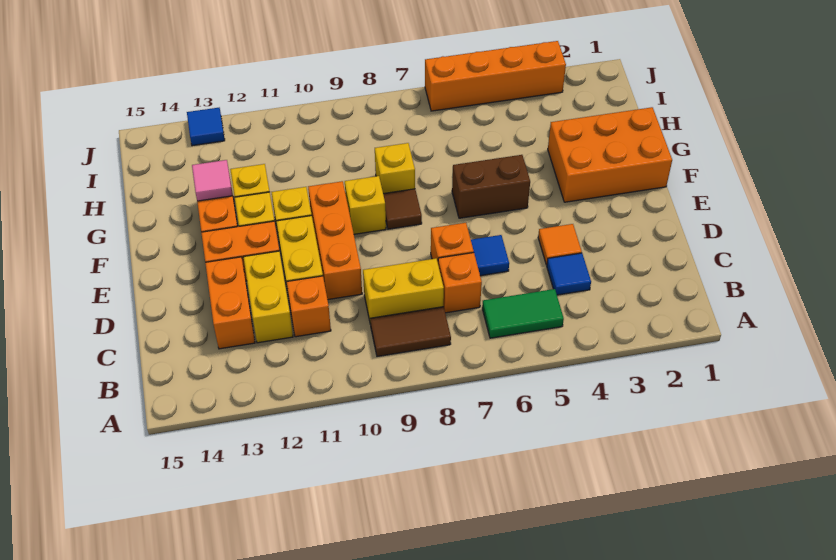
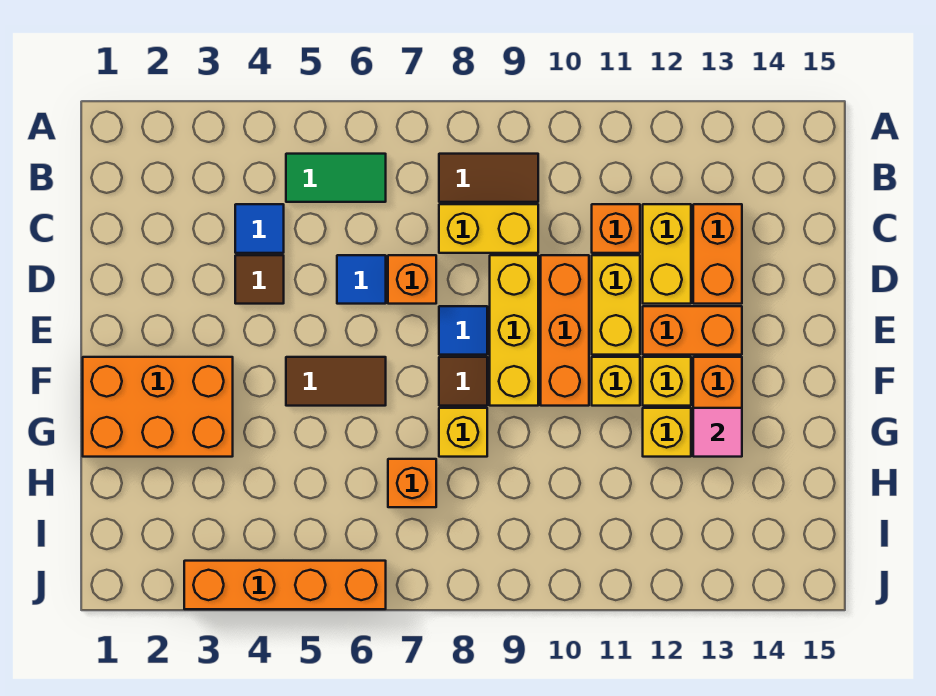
orange 1x1 brick [438,253,482,313] -> orange 1x1 brick moved to [388,459,436,507]
orange 1x1 tile [538,224,582,265] -> brown 1x1 tile [235,255,284,304]
brown 1x2 brick [452,155,530,218] -> brown 1x2 tile [286,357,386,406]
yellow 1x1 brick [345,176,386,234] -> yellow 1x3 brick [490,255,538,406]
blue 1x1 tile [187,108,225,146] -> blue 1x1 tile moved to [439,306,487,355]

